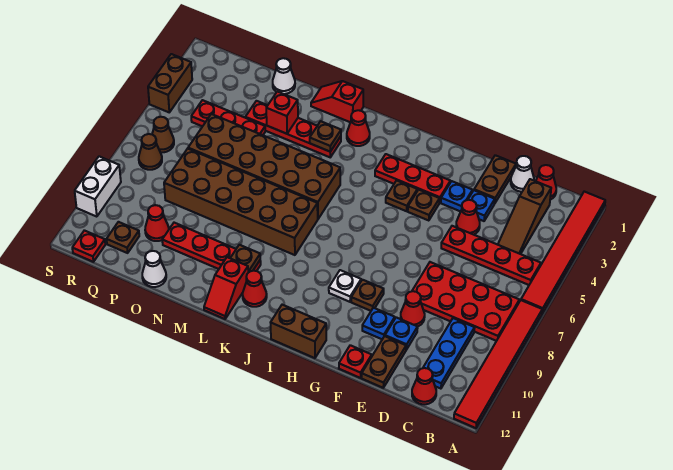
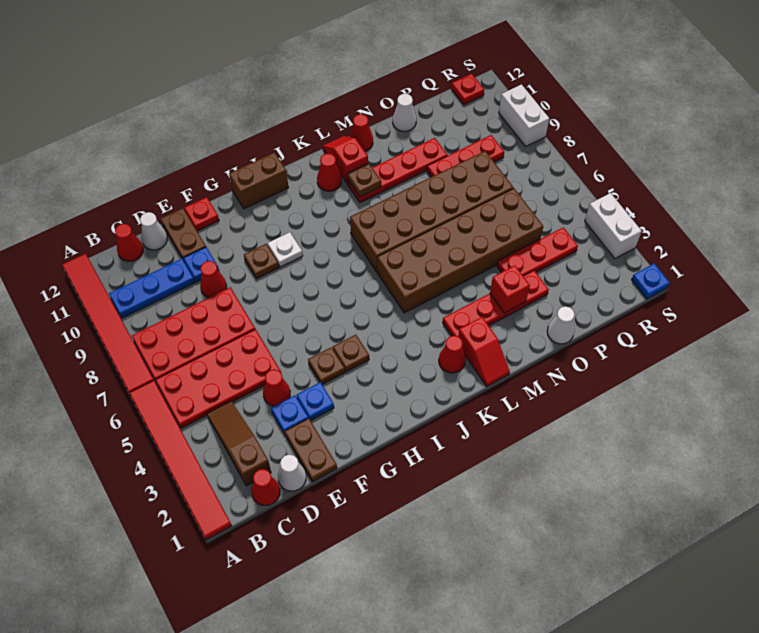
red 1x4 plate [441,226,541,285] -> red 2x4 plate [155,329,281,428]
blue 1x3 plate [423,318,475,389] -> blue 1x3 plate turned to [109,259,195,318]
none -> white 1x1 cone [140,212,167,250]
blue 1x1 plate [362,308,395,339] -> blue 1x1 plate moved to [632,264,670,299]
red 1x3 plate [375,154,450,203] -> red 1x3 plate moved to [427,135,504,177]
red 1x2 slope [311,81,363,122] -> red 1x2 slope turned to [458,317,510,386]
brown 1x1 plate [310,121,341,152] -> none
red 1x1 cone [145,205,169,241] -> red 1x1 cone moved to [350,114,373,151]
brown 1x1 plate [107,222,139,253] -> none
brown 1x1 cone [152,117,174,152] -> none
brown 1x1 cone [139,134,162,170] -> none
brown 1x2 brick [148,54,192,112] -> white 1x2 brick [585,193,642,259]

